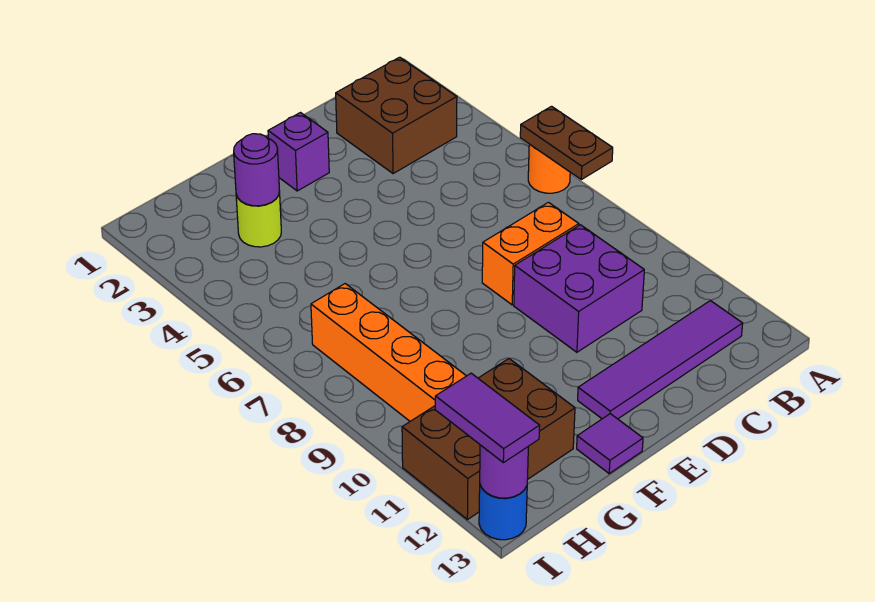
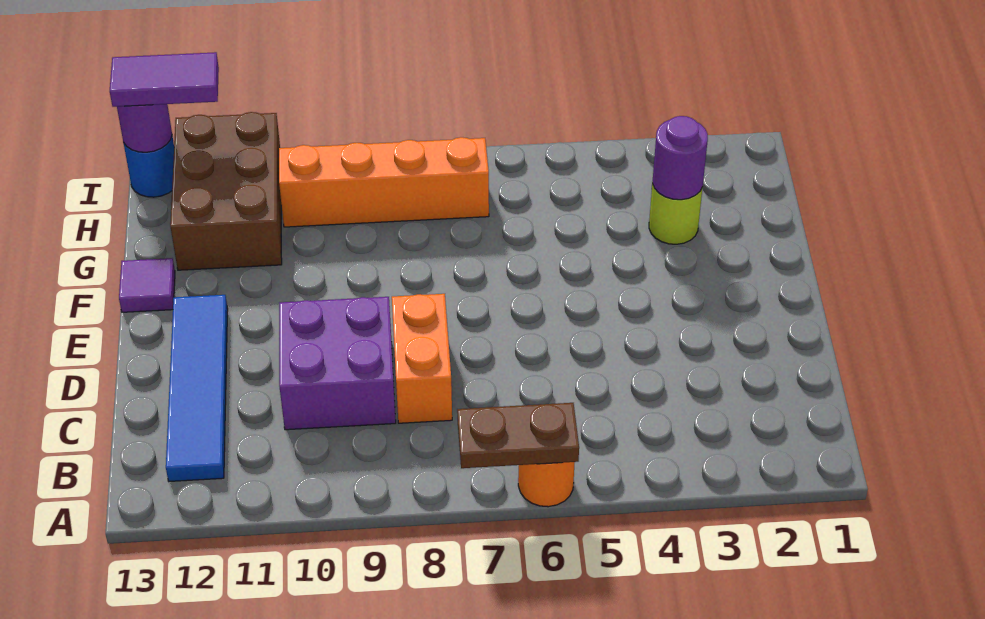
brown 2x2 brick [336,57,457,174] -> none
purple 1x4 tile [578,301,743,419] -> blue 1x4 tile [166,295,228,481]
purple 1x1 brick [268,113,329,191] -> none

